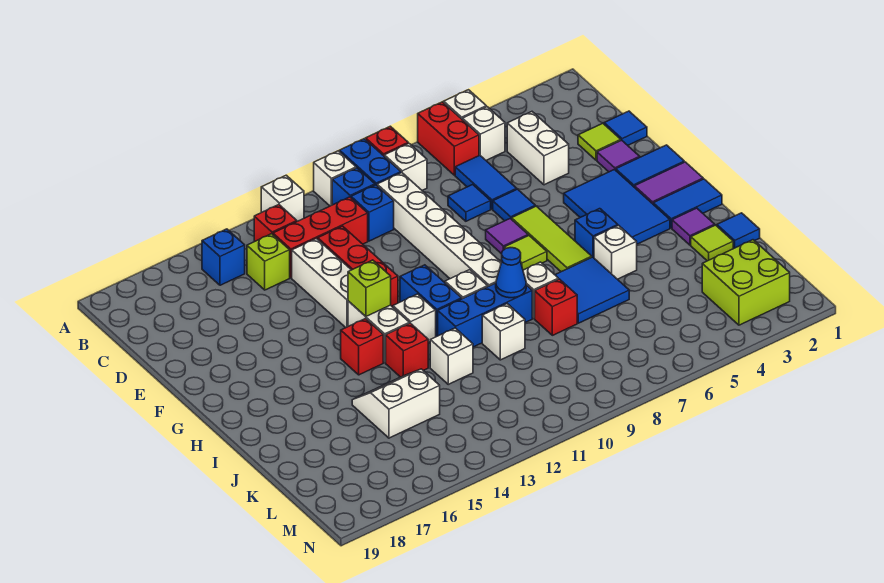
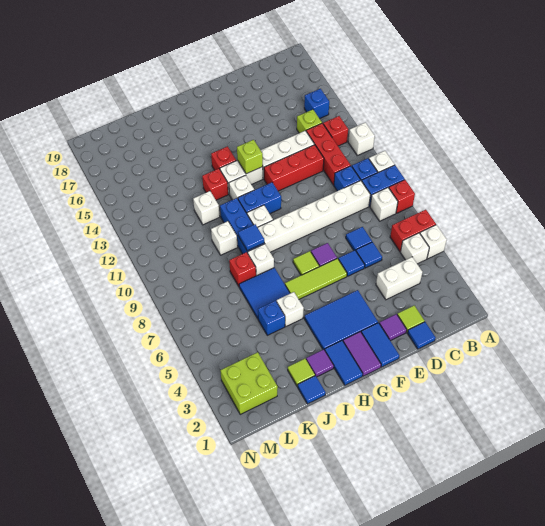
blue 1x2 tile [455,155,517,209] -> blue 1x1 tile [356,242,382,268]
blue 1x1 brick [575,209,618,258] -> blue 1x1 brick moved to [258,301,285,335]
blue 1x1 cone [496,248,526,298] -> blue 1x1 tile [238,224,264,251]
white 2x2 slope [352,369,440,438] -> none

